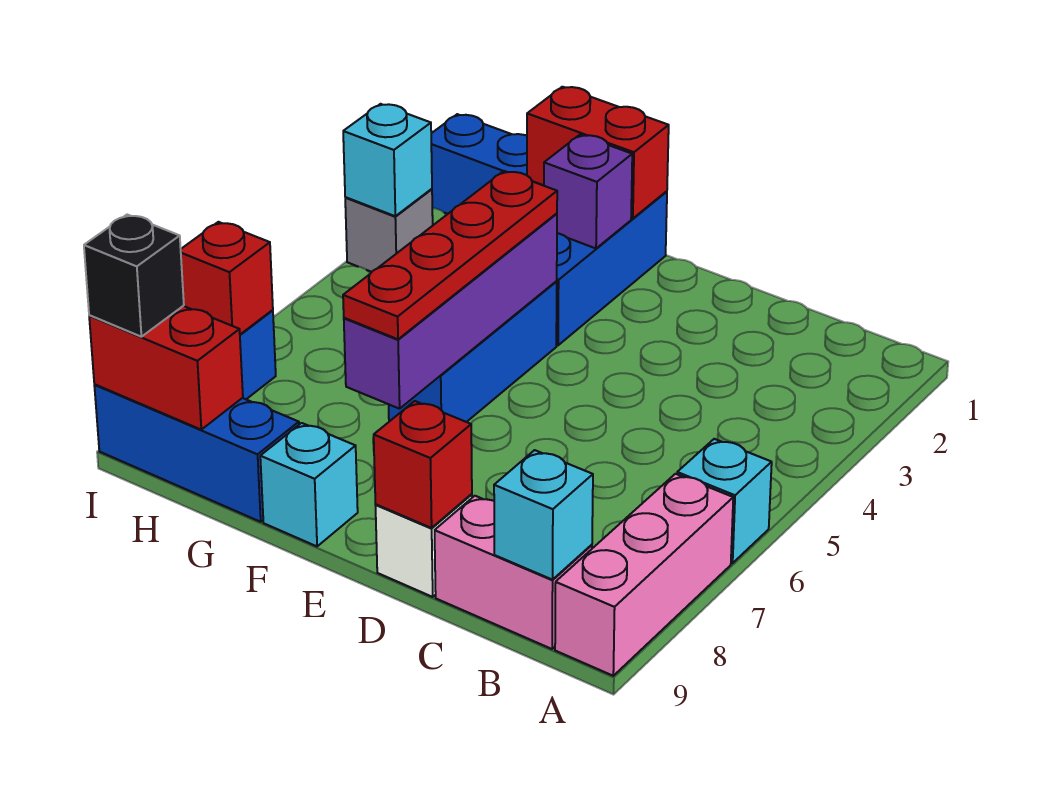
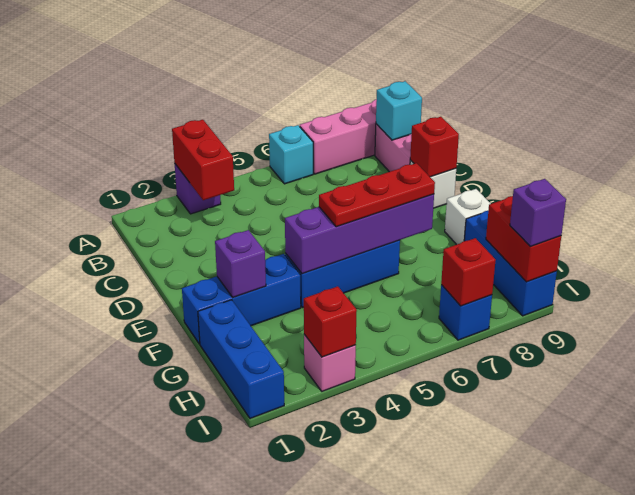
none -> purple 1x1 brick [174,163,221,214]
red 1x2 brick [527,87,669,219] -> red 1x2 brick moved to [172,120,234,200]
red 1x4 plate [343,171,557,339] -> red 1x3 plate [319,163,435,227]
cyan 1x1 brick [260,423,358,546] -> white 1x1 brick [445,189,491,245]
grey 1x1 brick [345,189,433,272] -> pink 1x1 brick [304,334,356,391]
cyan 1x1 brick [343,104,432,216] -> red 1x1 brick [304,286,357,357]
black 1x1 brick [84,215,184,337] -> purple 1x1 brick [510,179,566,247]

